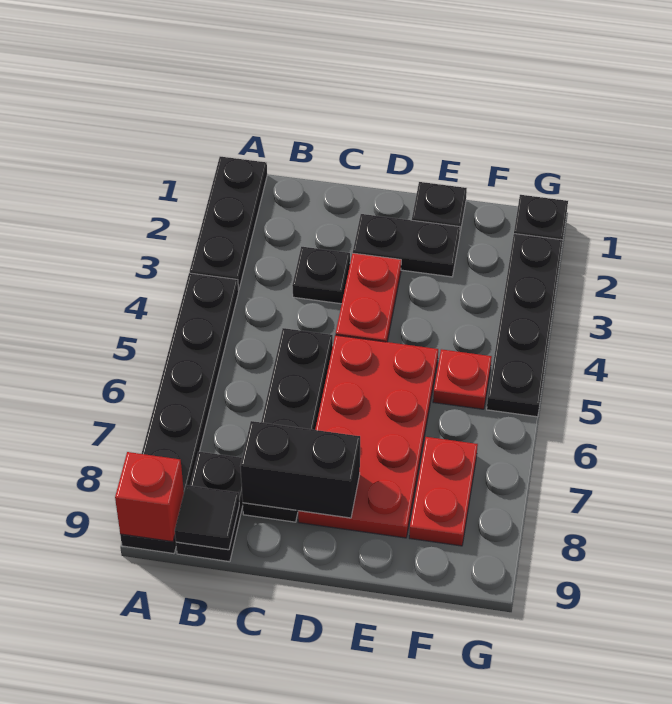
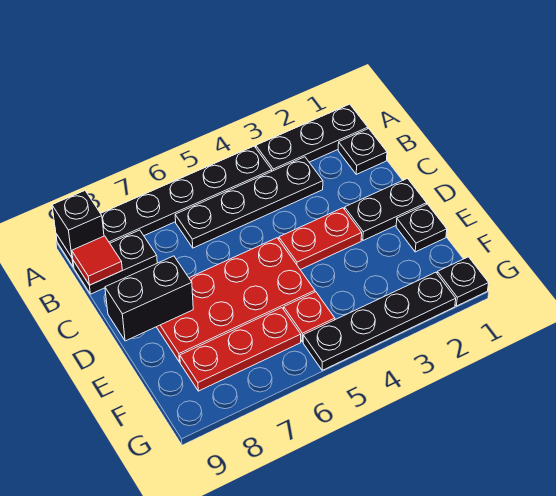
red 1x1 brick [115,452,184,542] -> black 1x1 brick [52,191,104,258]
black 1x1 tile [175,485,239,550] -> red 1x1 tile [72,236,122,285]
black 1x1 plate [292,247,350,304] -> black 1x1 plate moved to [338,129,387,174]
black 1x4 plate [243,328,333,522] -> black 1x4 plate moved to [175,157,323,248]
black 1x2 brick [240,421,360,518] -> black 1x2 brick turned to [105,256,193,341]
black 1x2 plate [353,214,460,277] -> black 1x2 plate turned to [345,179,426,240]
red 1x2 plate [409,437,478,546] -> red 1x3 plate [180,308,301,391]

